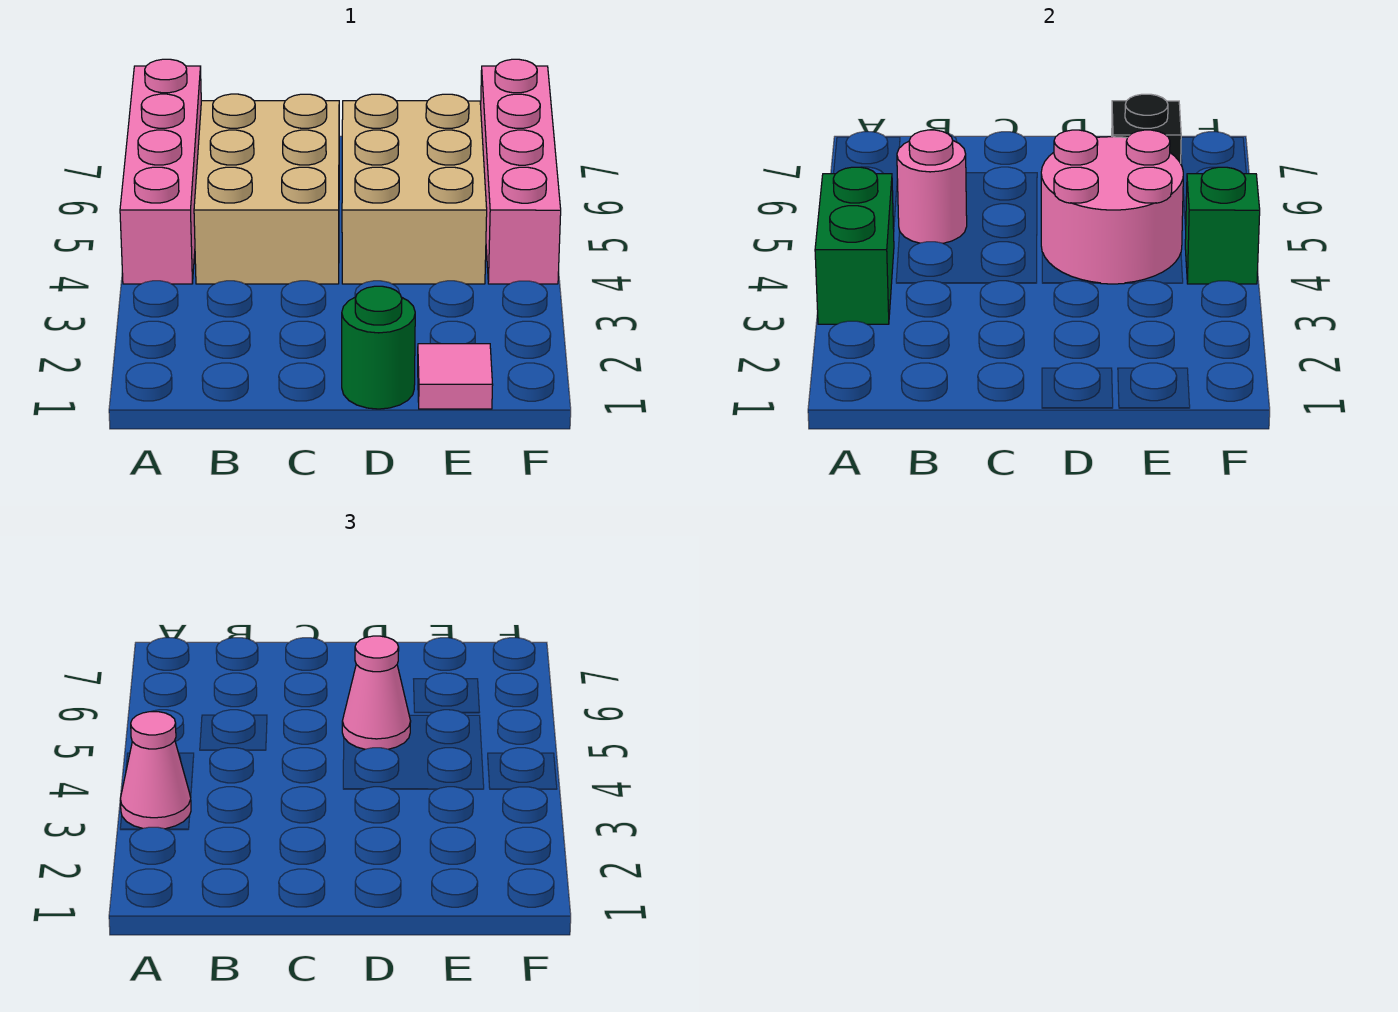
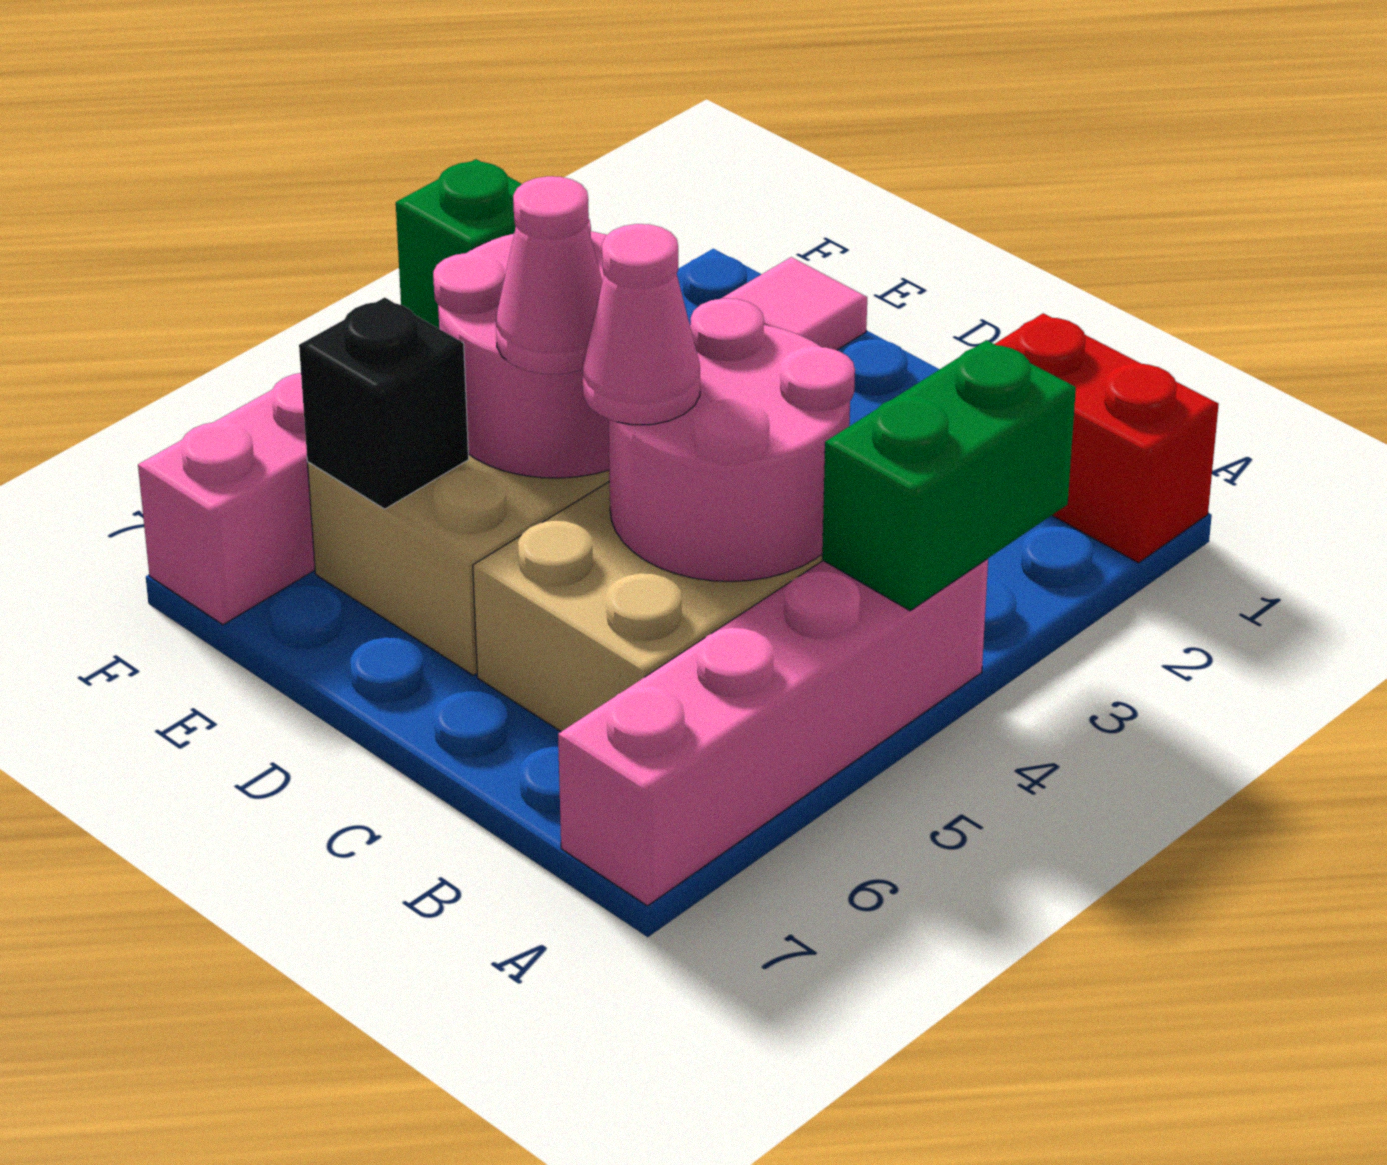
none -> red 1x2 brick [995,313,1219,563]
pink 1x1 cone [120,712,191,829] -> pink 1x1 cone moved to [583,224,700,425]
pink 1x1 round brick [897,130,967,243] -> pink 2x2 round brick [609,298,855,582]
green 1x1 round brick [342,286,415,409] -> none

